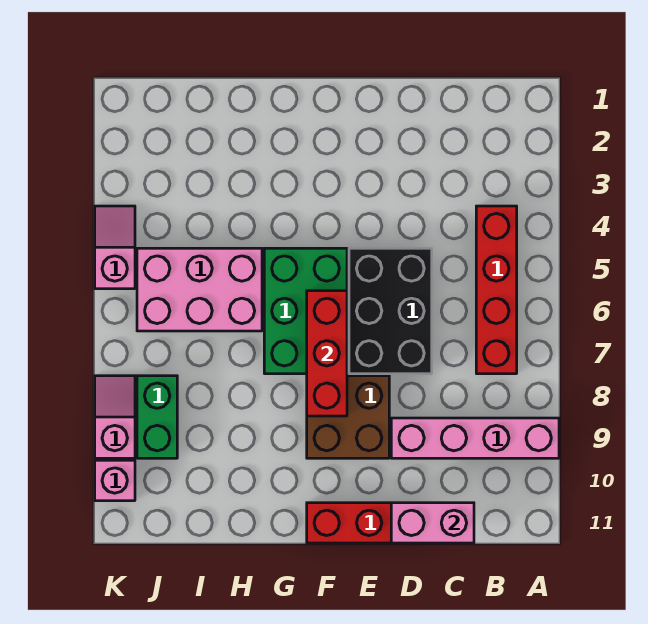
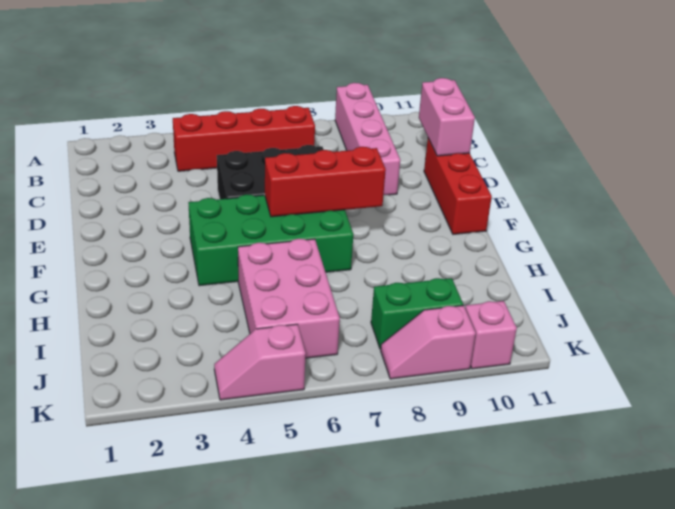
brown 2x2 brick [307,376,389,458] -> none
green 2x3 brick [264,248,347,374] -> green 2x4 brick [188,195,353,286]

